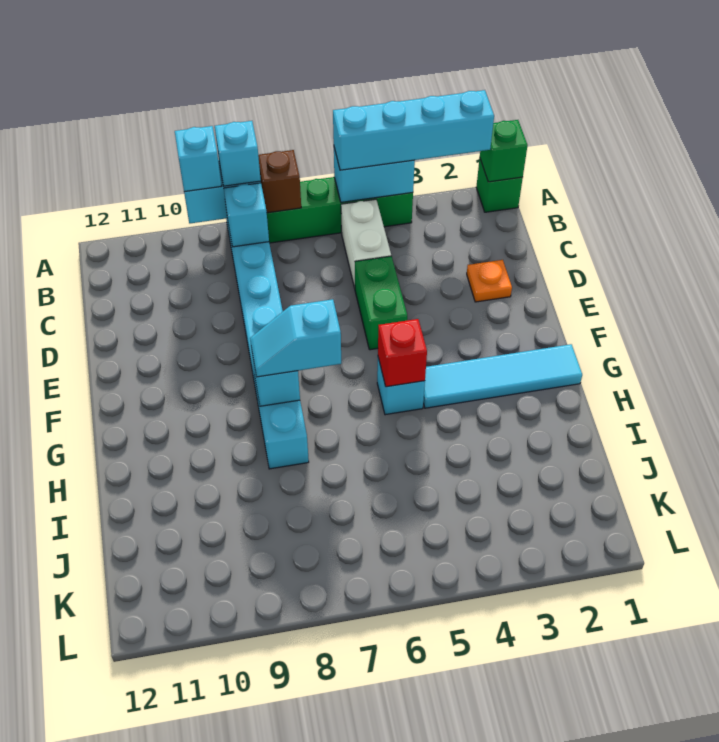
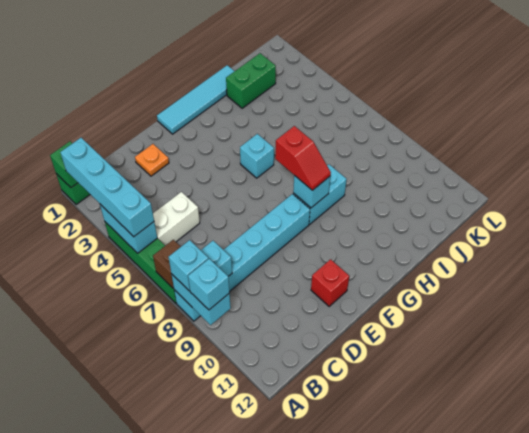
green 1x2 brick [355,256,407,350] -> green 1x2 brick moved to [226,53,276,108]
cyan 1x4 tile [423,344,582,408] -> cyan 1x4 tile turned to [157,65,234,134]
red 1x1 brick [378,319,427,387] -> red 1x1 brick moved to [311,259,349,306]
cyan 1x2 slope [250,299,341,377] -> red 1x2 slope [275,126,331,190]

